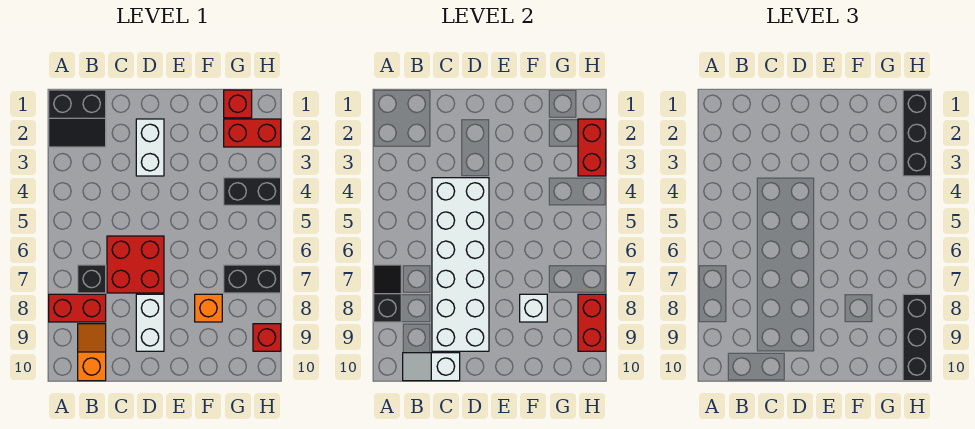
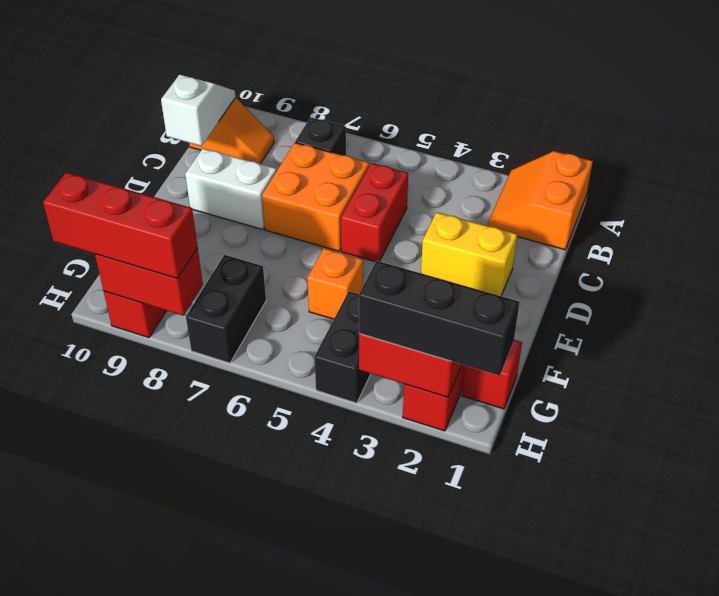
black 2x2 slope [49,90,106,147] -> orange 2x2 slope [488,151,593,250]
black 1x2 slope [374,265,401,322] -> none
red 1x2 brick [49,294,106,322] -> red 1x2 brick moved to [341,163,408,262]
white 2x6 brick [432,178,489,351] -> none
red 2x2 brick [107,236,164,293] -> orange 2x2 brick [262,143,369,251]
white 1x2 brick [136,119,164,176] -> yellow 1x2 brick [421,212,517,296]
orange 1x1 brick [195,294,222,322] -> orange 1x1 brick moved to [307,248,363,319]
white 1x1 brick [520,294,547,322] -> none
black 1x3 brick [903,294,931,381] -> red 1x3 brick [43,172,198,279]

